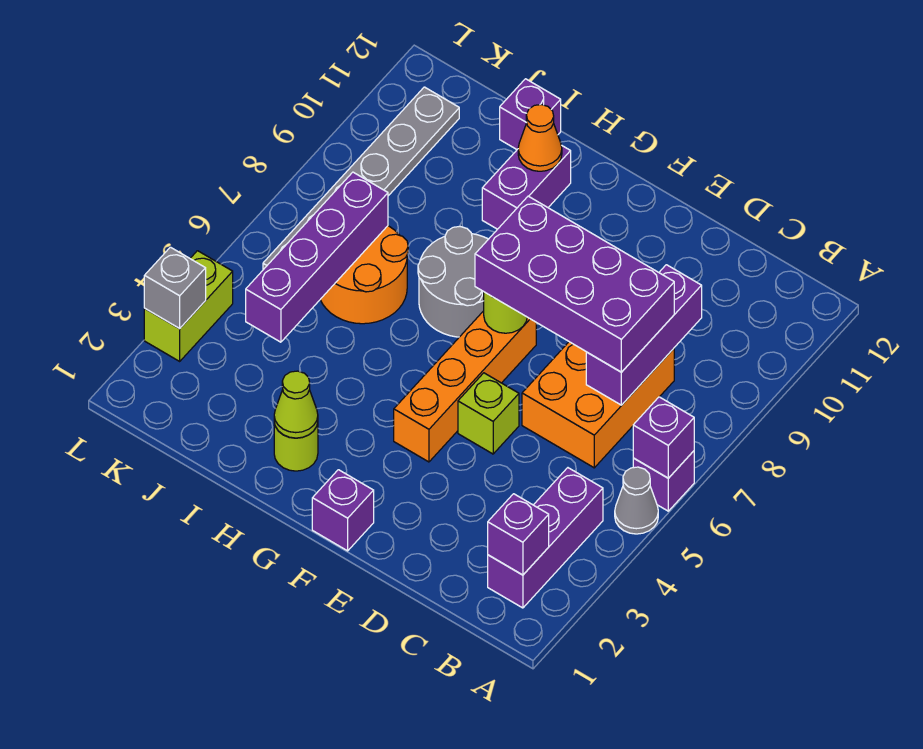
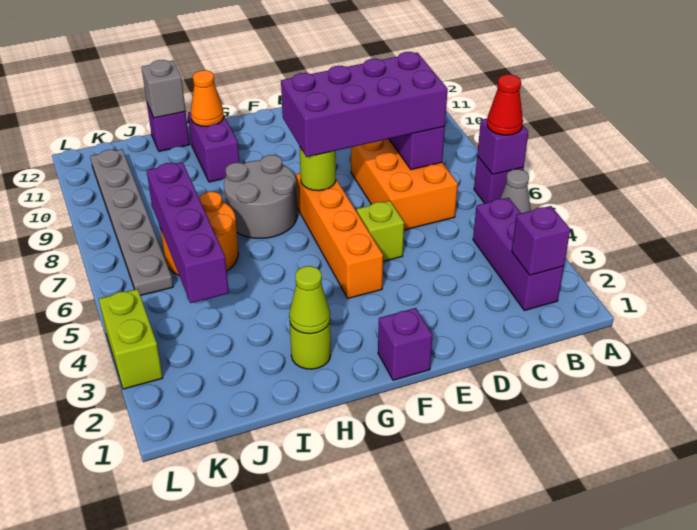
none -> red 1x1 cone [487,74,523,135]
grey 1x1 brick [144,247,206,329] -> grey 1x1 brick moved to [142,60,186,118]

